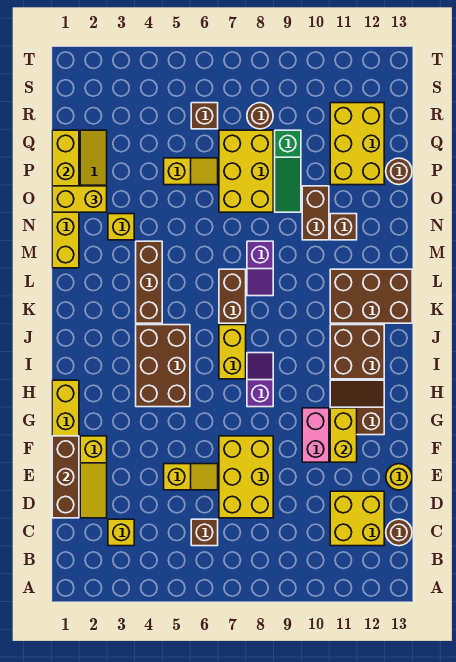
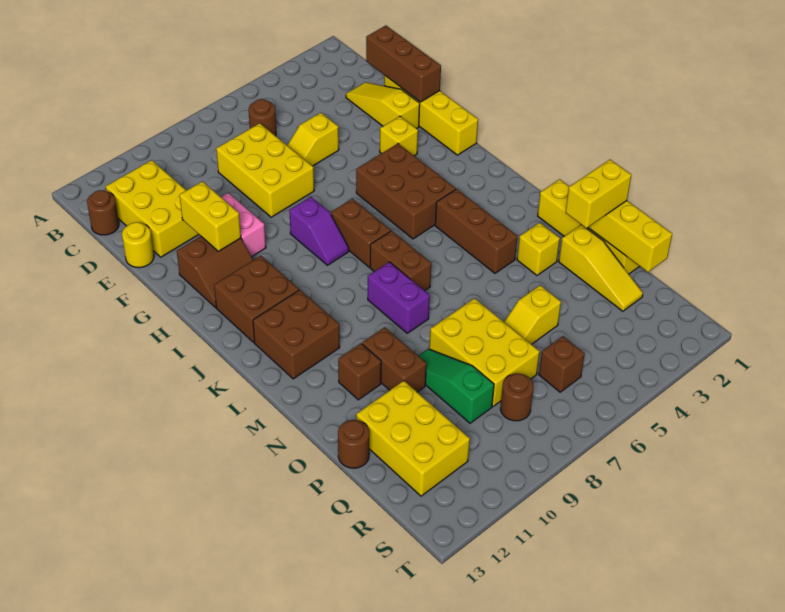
yellow 1x1 brick [108,519,134,546] -> yellow 1x1 brick moved to [380,116,418,156]
brown 1x1 brick [191,519,218,546] -> brown 1x1 round brick [249,99,276,136]
yellow 2x2 brick [330,491,384,546] -> yellow 2x3 brick [106,160,199,257]
yellow 1x2 brick [219,325,246,379] -> brown 1x2 brick [331,199,391,267]
brown 2x3 brick [330,269,412,323] -> brown 2x2 brick [253,290,340,379]
purple 1x2 slope [247,241,273,296] -> purple 1x2 brick [368,262,430,333]

